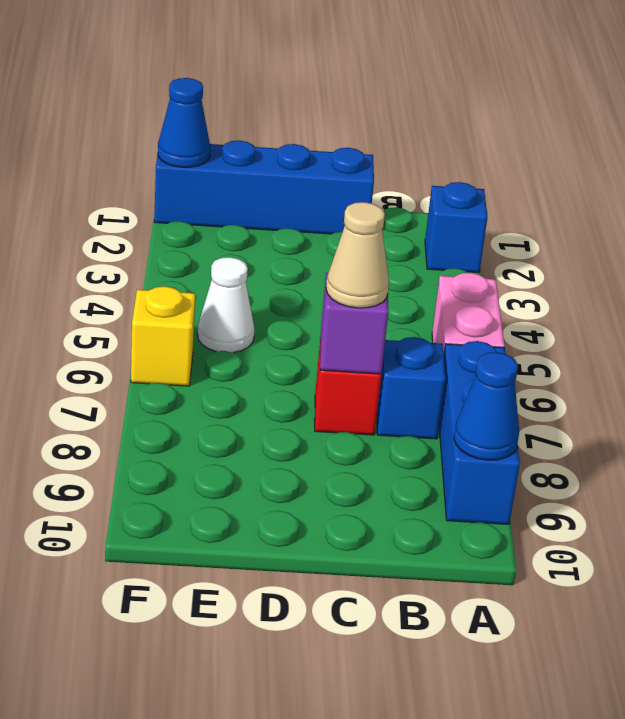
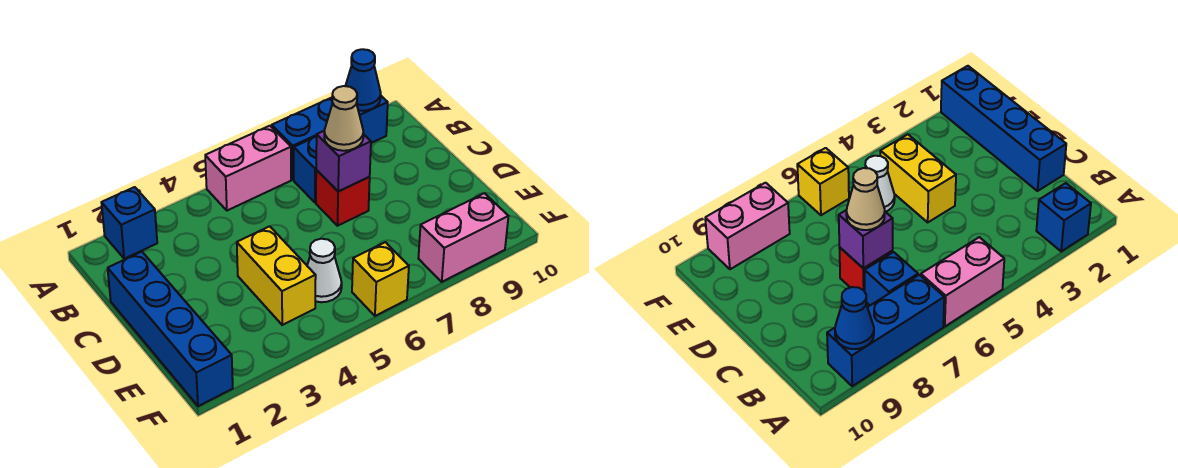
none -> yellow 1x2 brick [237,226,316,325]
blue 1x1 cone [158,78,210,167] -> none
none -> pink 1x2 brick [418,193,508,282]

